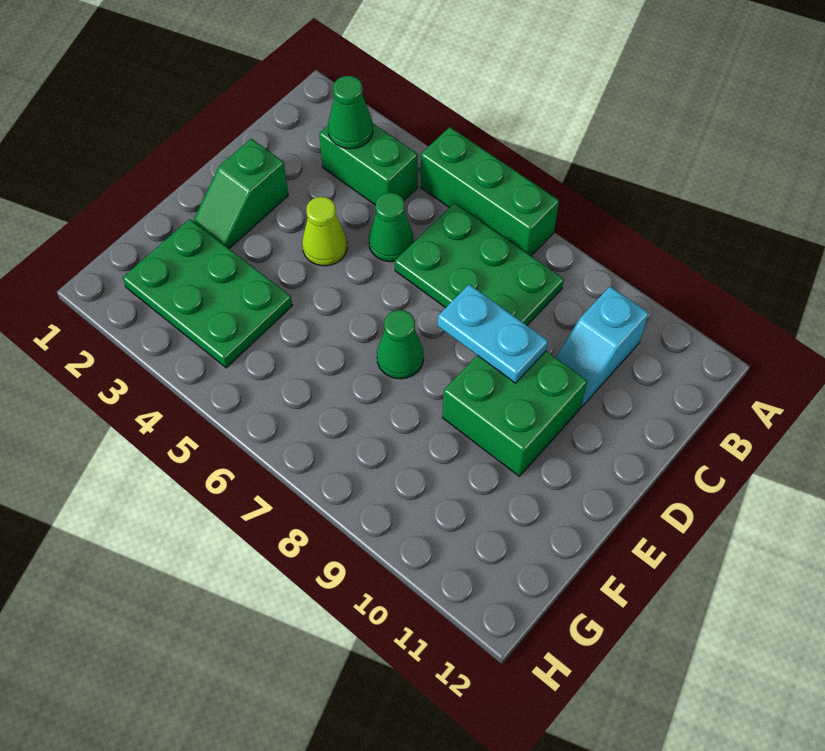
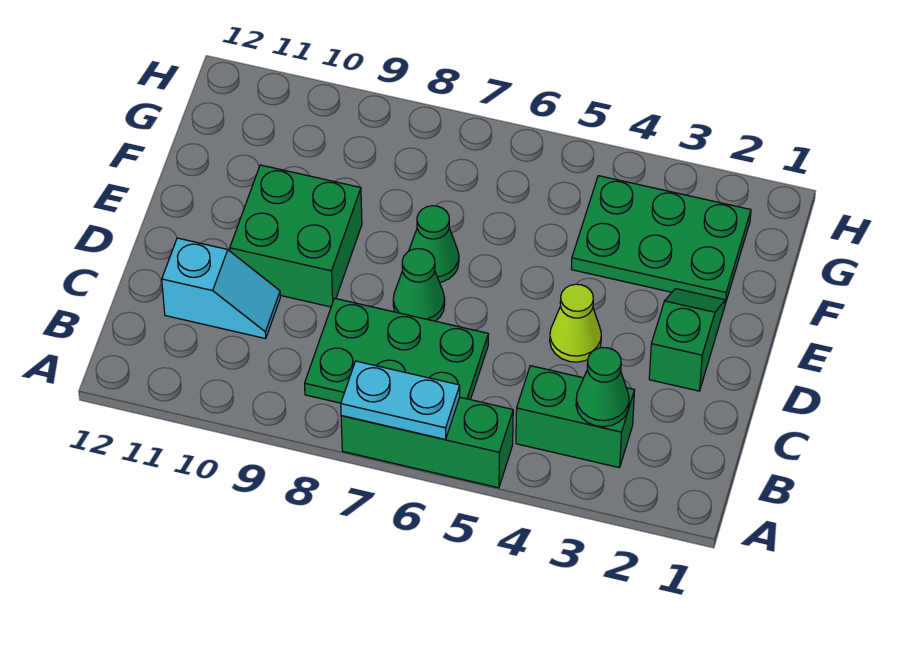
cyan 1x2 slope [556,286,649,407] -> cyan 1x2 slope turned to [162,238,280,339]
green 1x1 cone [369,193,413,262] -> green 1x1 cone moved to [393,249,445,321]
cyan 1x2 plate [438,284,548,383] -> cyan 1x2 plate moved to [341,361,460,439]

